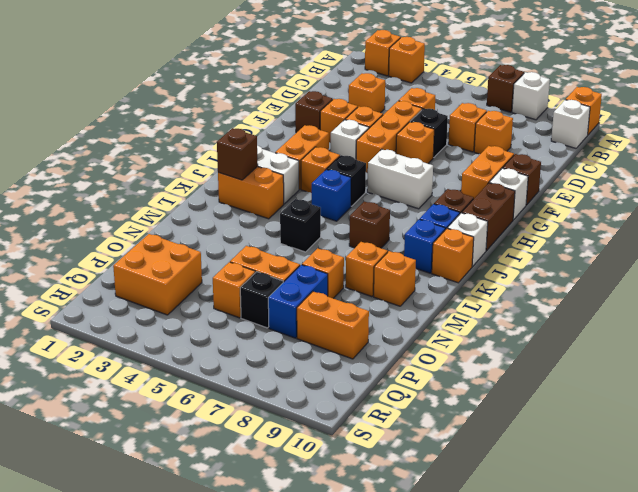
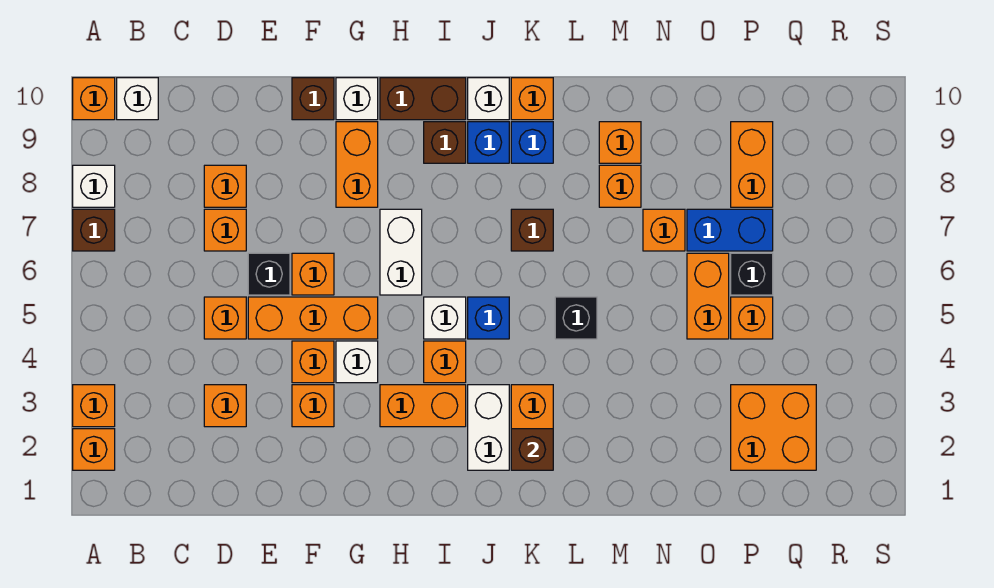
brown 1x1 brick [295,91,333,133] -> none
orange 1x2 brick [461,146,514,198] -> orange 1x2 brick turned to [336,122,378,207]
black 1x1 brick [327,155,366,206] -> white 1x1 brick [424,297,466,339]

